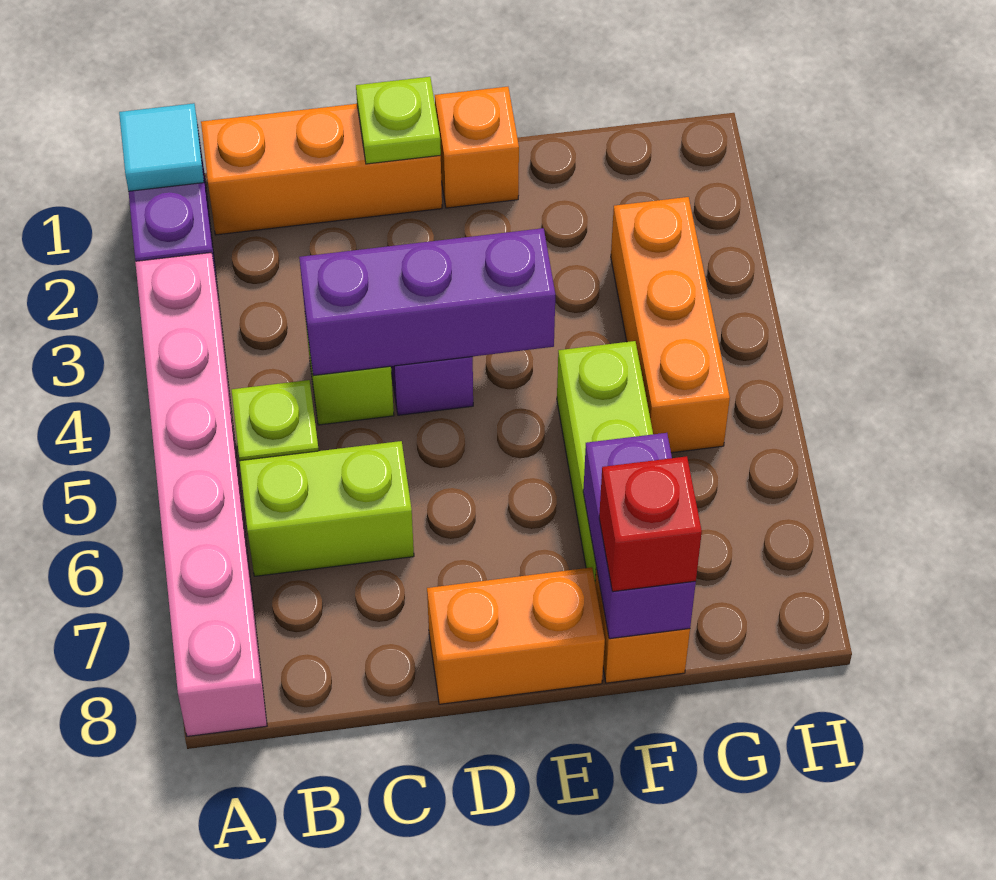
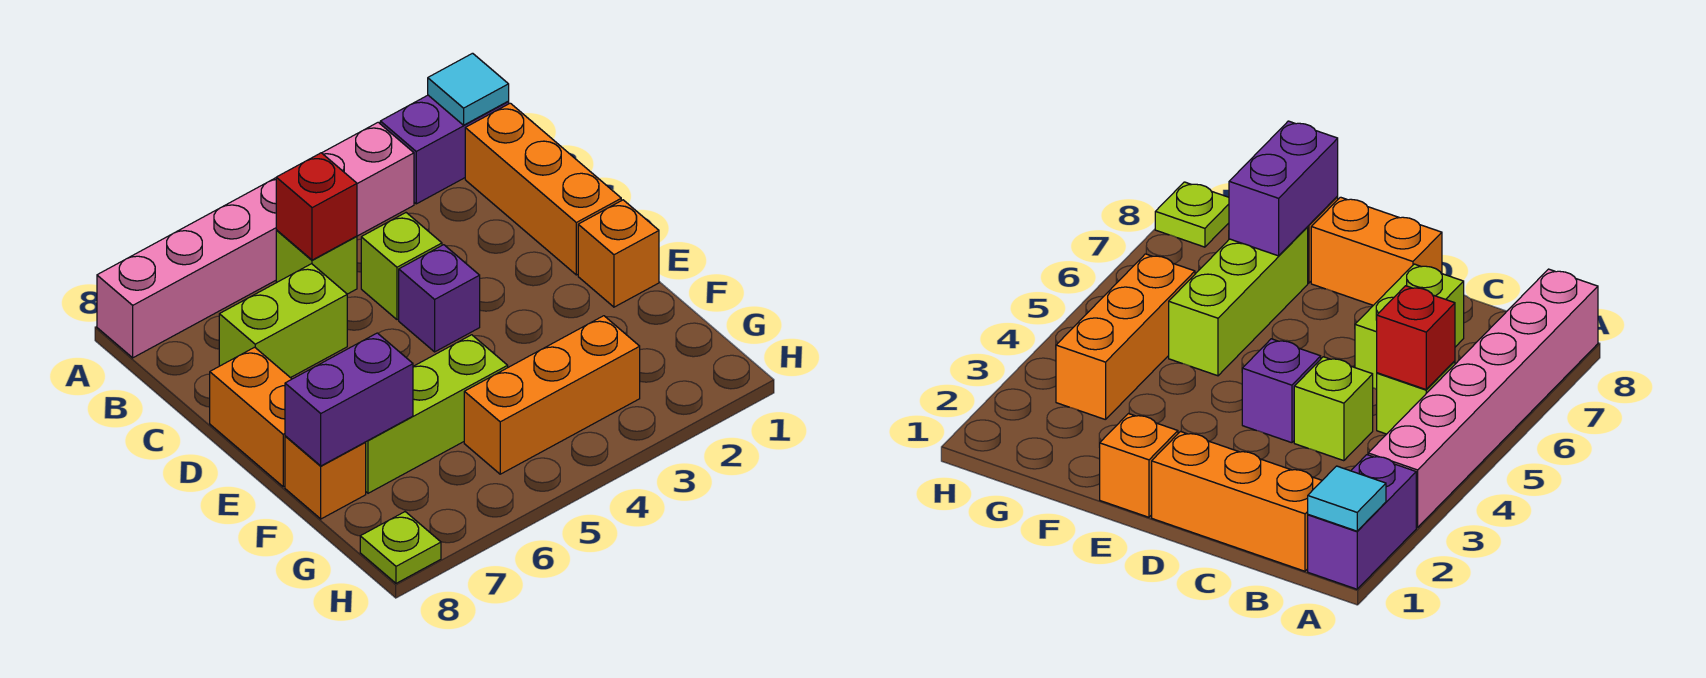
lime 1x2 brick [240,441,414,576] -> lime 1x2 brick turned to [219,264,347,378]
purple 1x3 brick [299,228,555,376] -> none
lime 1x1 plate [356,77,441,164] -> lime 1x1 plate moved to [360,512,441,583]
red 1x1 brick [599,456,702,592] -> red 1x1 brick moved to [276,153,357,260]

